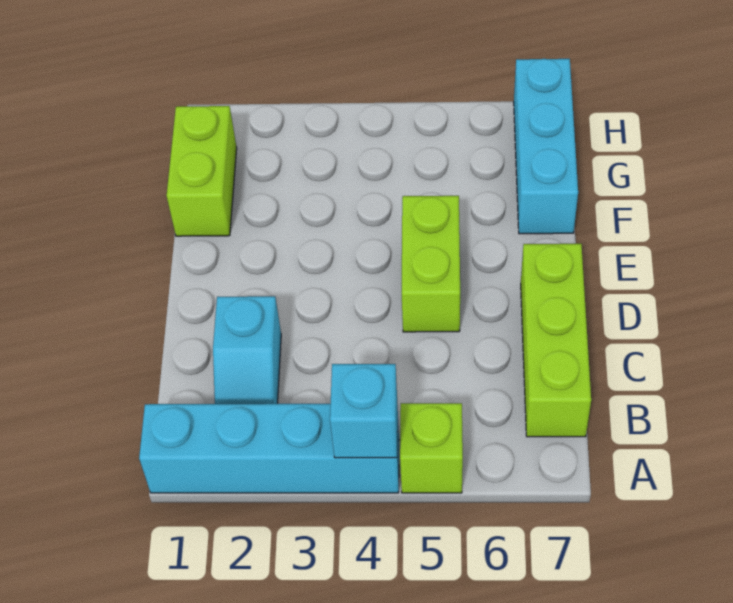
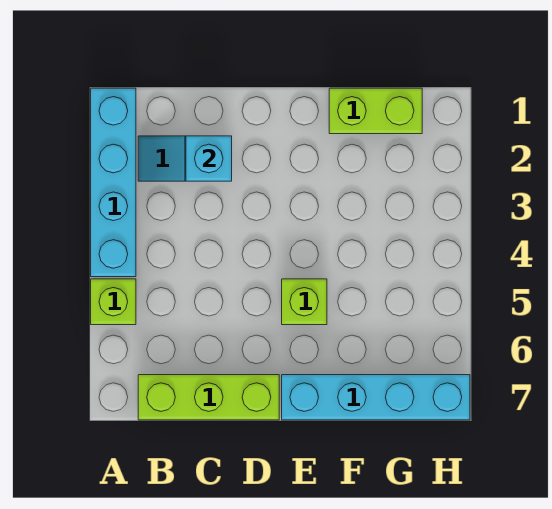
cyan 1x1 brick [330,364,397,458] -> cyan 1x1 brick moved to [186,136,232,181]
lime 1x2 brick [402,196,460,332] -> lime 1x1 brick [282,279,327,325]
cyan 1x3 brick [514,59,578,234] -> cyan 1x4 brick [282,375,470,420]

